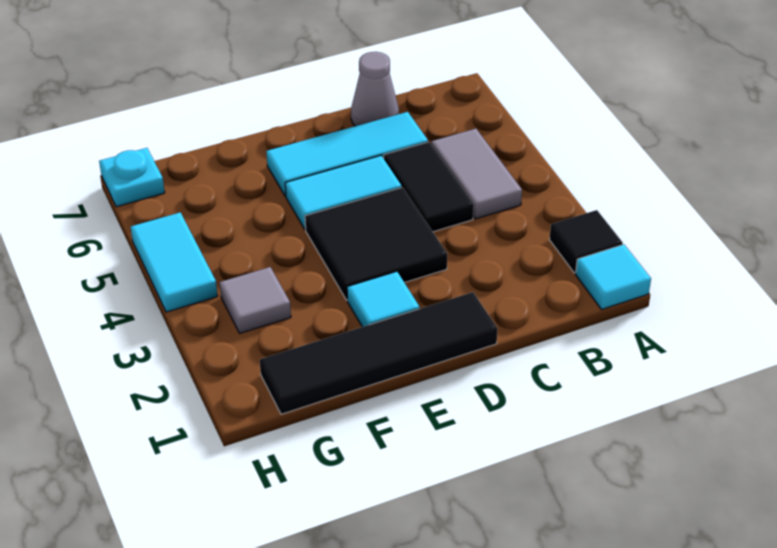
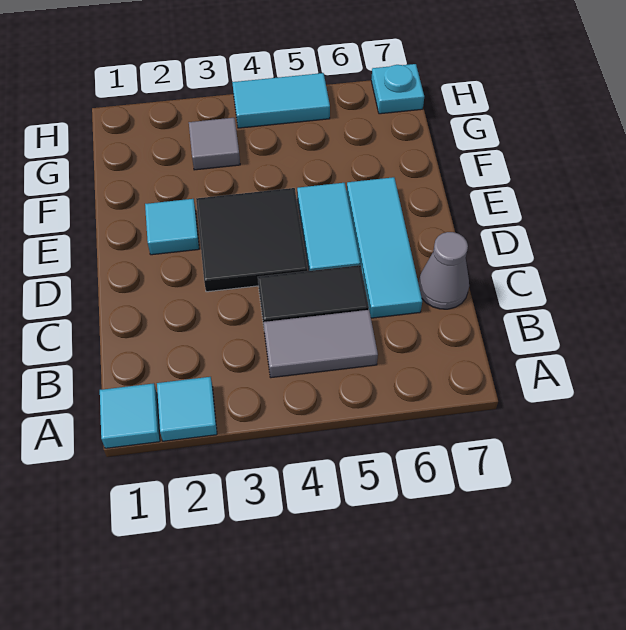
black 1x1 tile [549,210,623,273] -> cyan 1x1 tile [157,377,217,441]
black 1x4 tile [260,292,498,414] -> none

